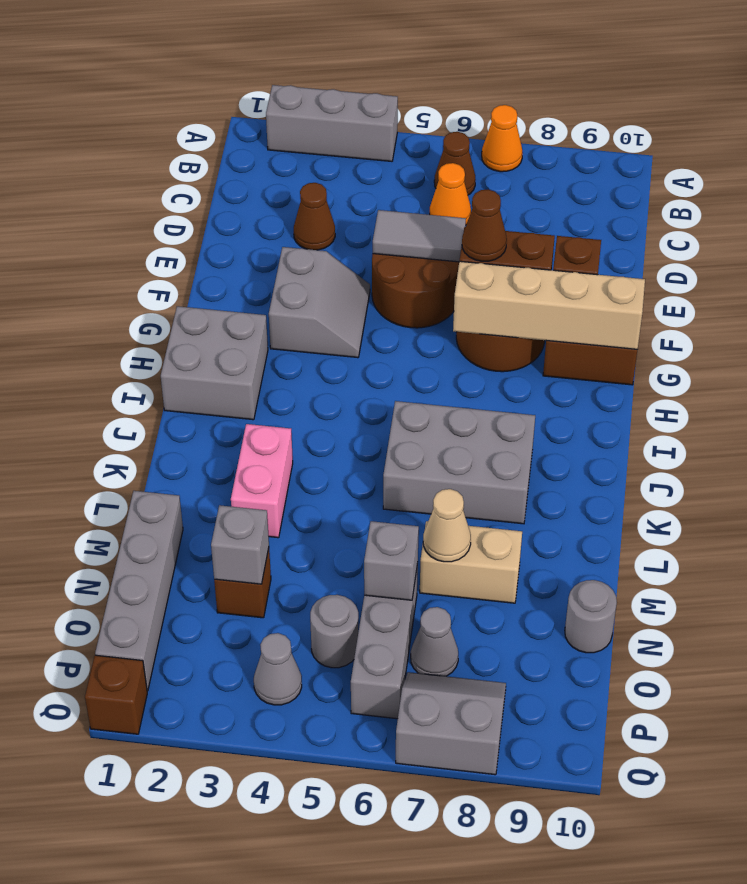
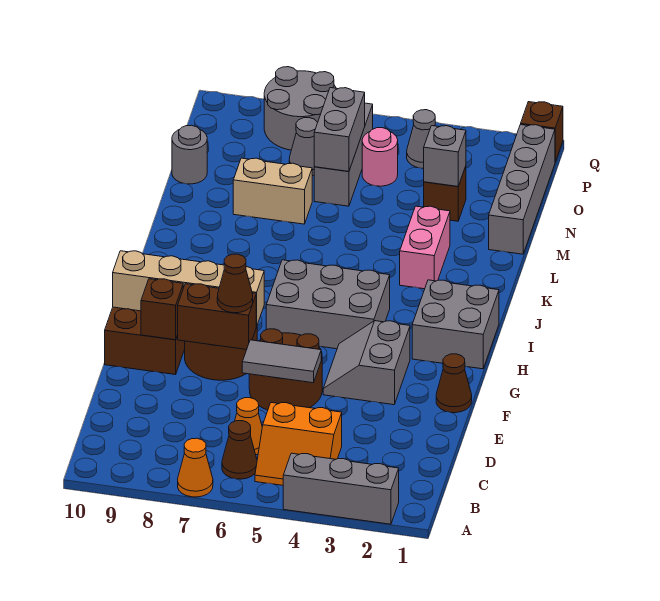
none -> orange 2x2 slope [255,403,342,485]
brown 1x1 cone [294,183,335,250] -> brown 1x1 cone moved to [436,354,472,413]
grey 2x3 brick [383,401,535,524] -> grey 2x3 brick moved to [266,260,390,349]
tan 1x1 cone [423,489,471,562] -> none
grey 1x1 brick [364,521,419,600] -> grey 1x2 brick [314,88,365,171]
grey 1x1 round brick [310,595,358,668] -> pink 1x1 round brick [362,128,398,186]
grey 2x2 slope [396,672,506,775] -> grey 2x2 round brick [264,67,336,150]

